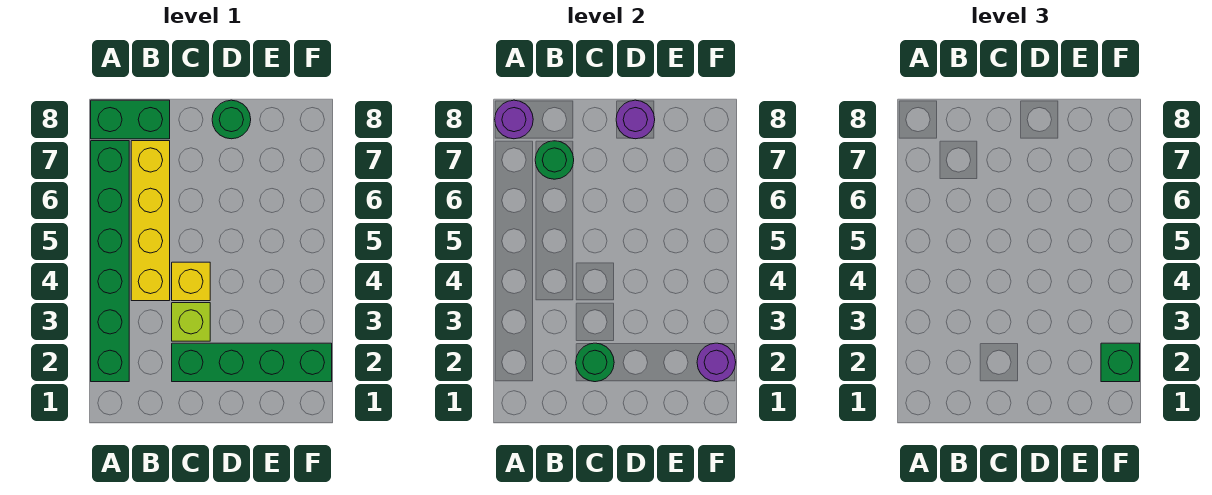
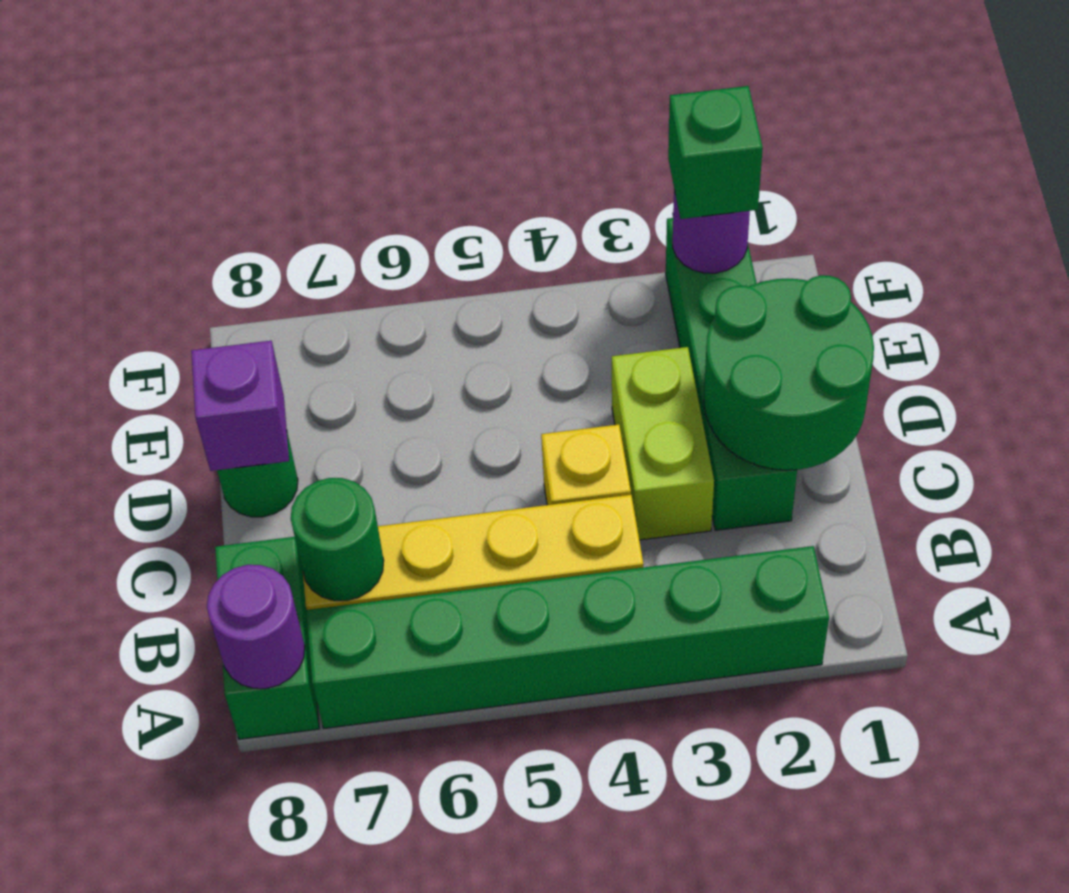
green 1x1 round brick [576,343,614,382] -> green 2x2 round brick [704,275,874,470]
lime 1x1 brick [172,303,210,341] -> lime 1x2 brick [612,347,714,540]
purple 1x1 round brick [616,100,655,139] -> purple 1x1 brick [191,341,289,471]

